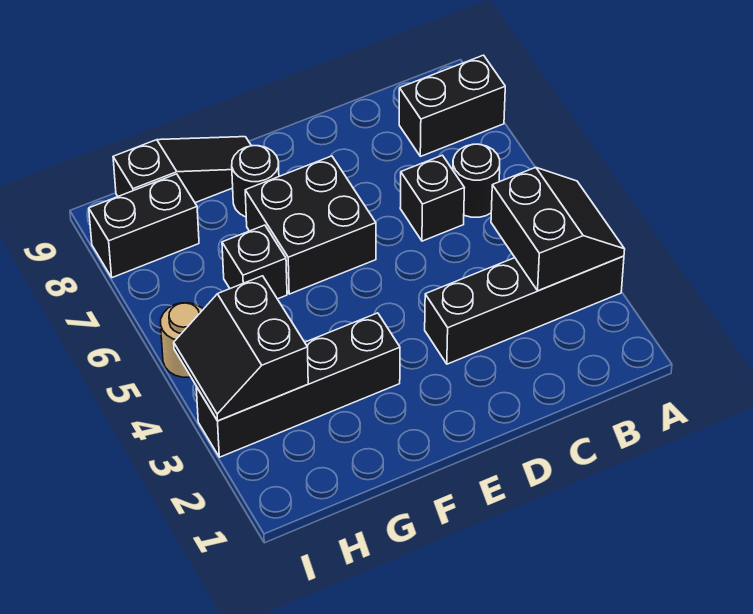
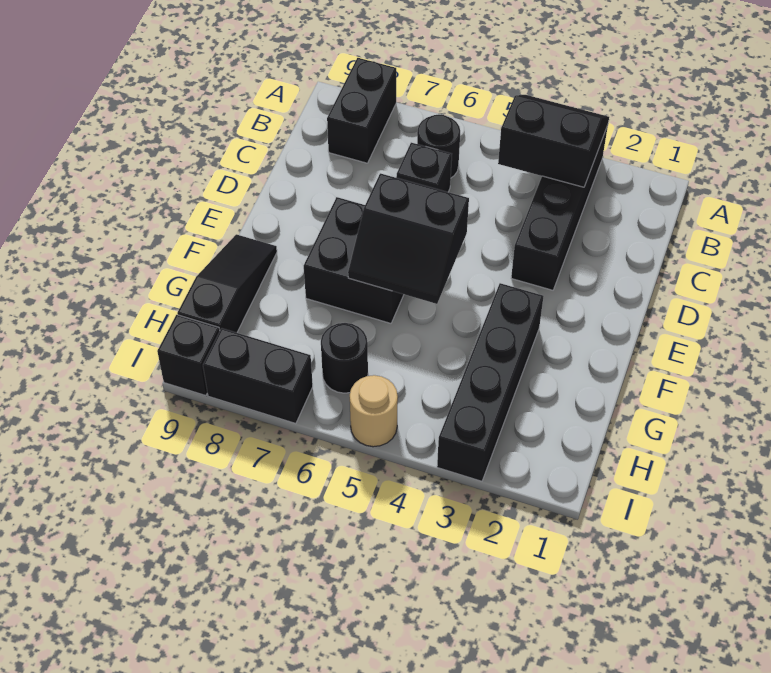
black 1x1 round brick [232,146,279,217] -> black 1x1 round brick moved to [321,323,368,393]
black 1x1 brick [222,225,287,299] -> black 1x1 brick moved to [157,315,220,396]
black 2x2 slope [174,276,308,421] -> black 2x2 slope moved to [348,173,469,304]
black 1x2 brick [89,174,199,278] -> black 1x2 brick turned to [203,328,313,424]

